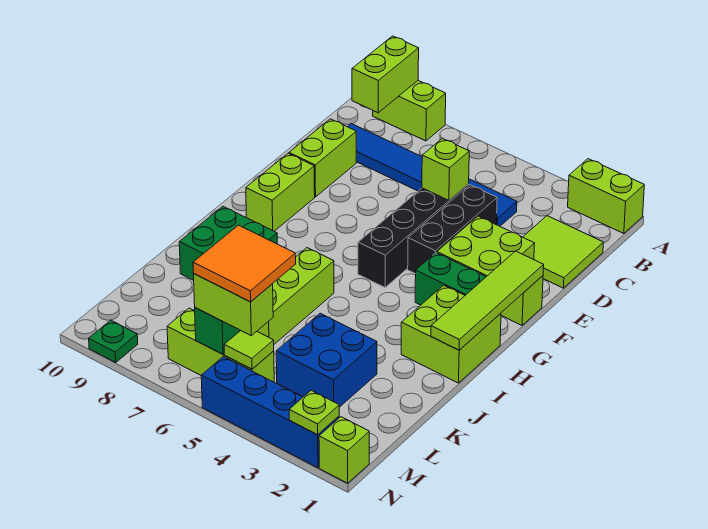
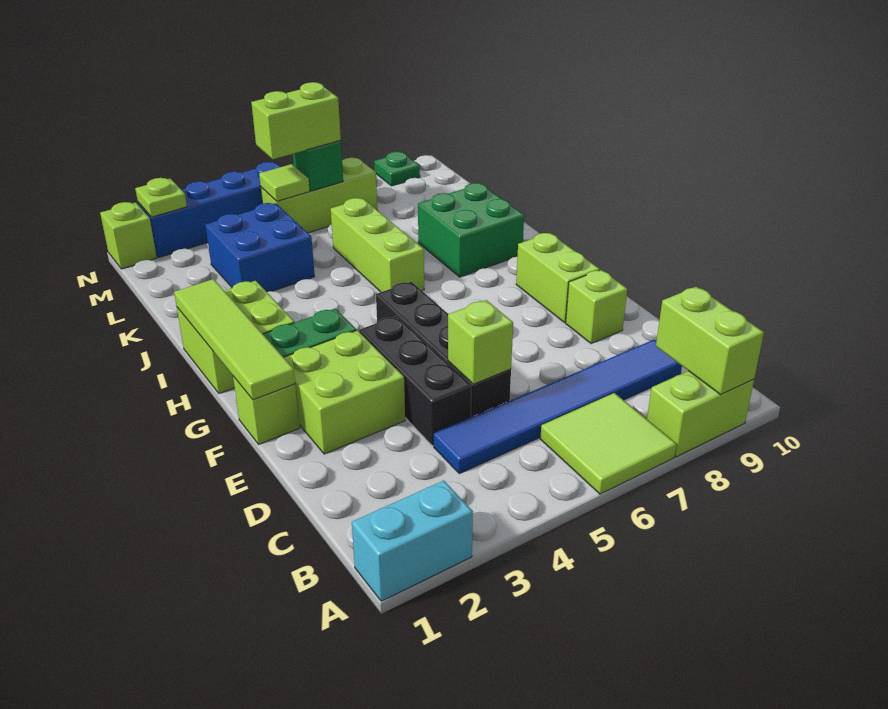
lime 1x2 brick [568,159,644,234] -> cyan 1x2 brick [352,481,473,601]
lime 2x2 tile [523,216,603,288] -> lime 2x2 tile moved to [540,393,676,494]
lime 1x2 brick [289,119,356,197] -> lime 1x1 brick [566,270,627,344]
orange 2x2 tile [193,225,296,302] -> none

